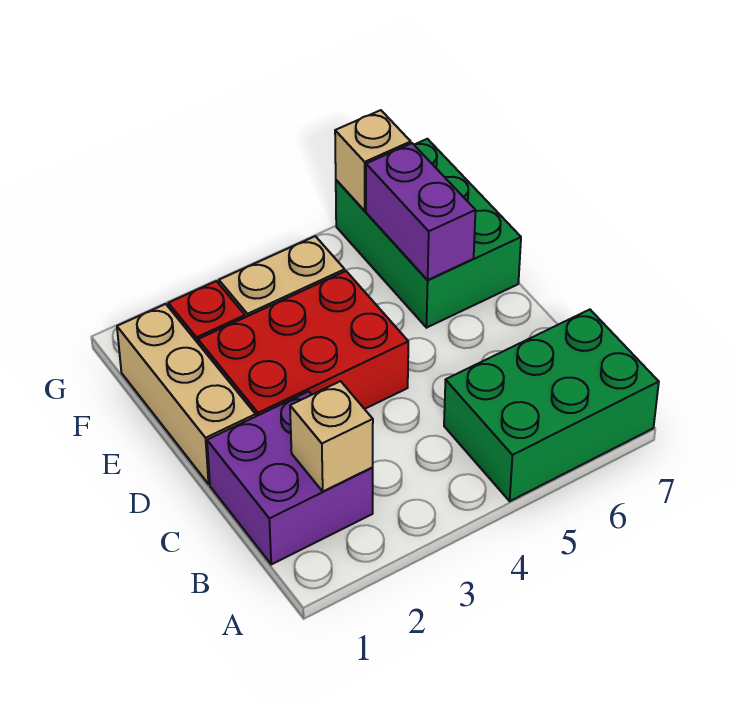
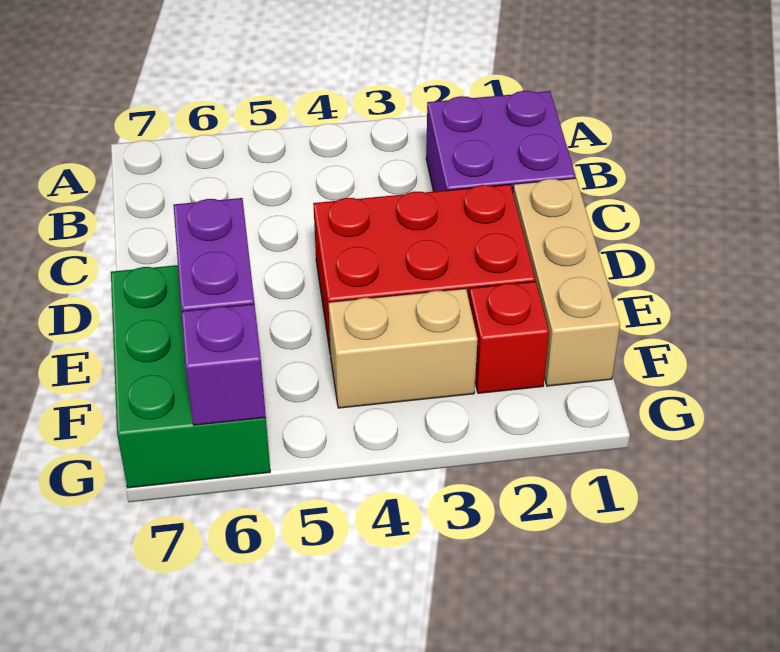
green 2x3 brick [444,310,659,501] -> none
tan 1x1 brick [290,381,373,491] -> none
tan 1x1 brick [335,110,411,211] -> purple 1x1 brick [181,304,266,425]

